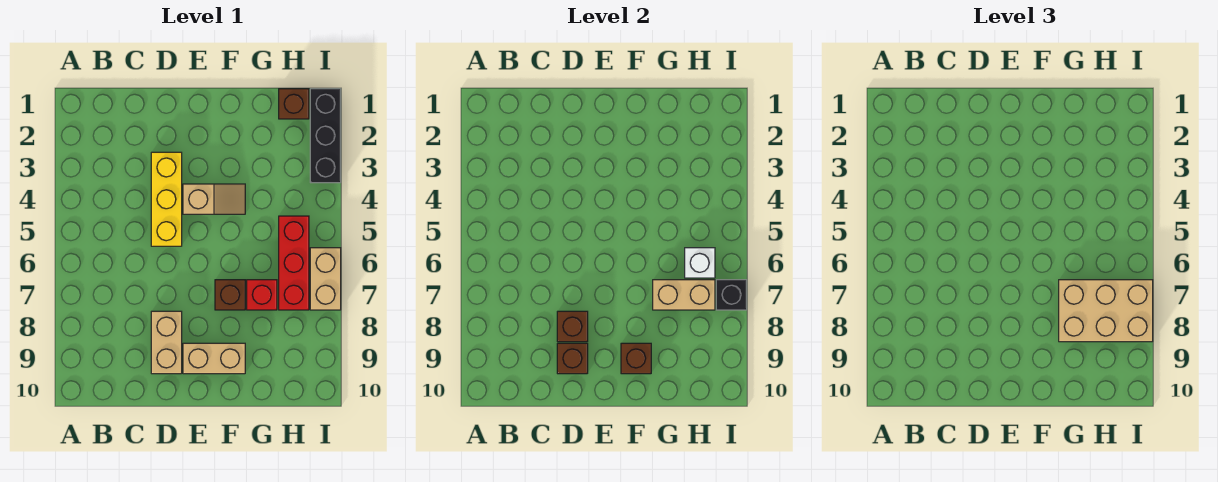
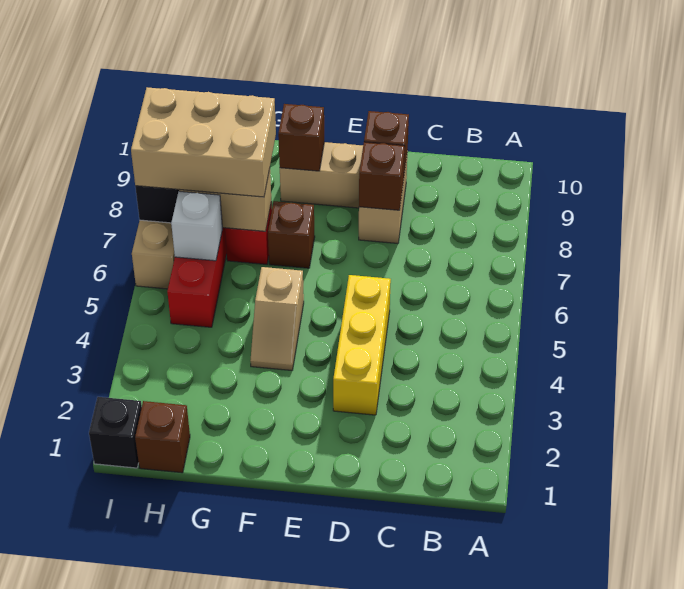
tan 1x2 slope [183,184,245,214] -> tan 1x2 slope turned to [250,267,304,370]
black 1x3 brick [310,89,341,183] -> black 1x1 brick [89,397,142,468]

